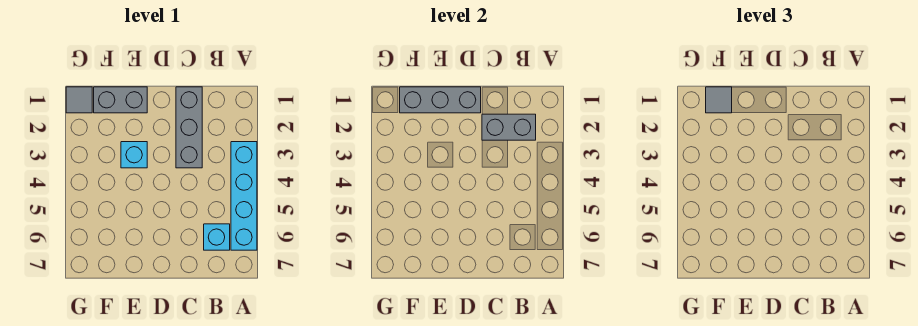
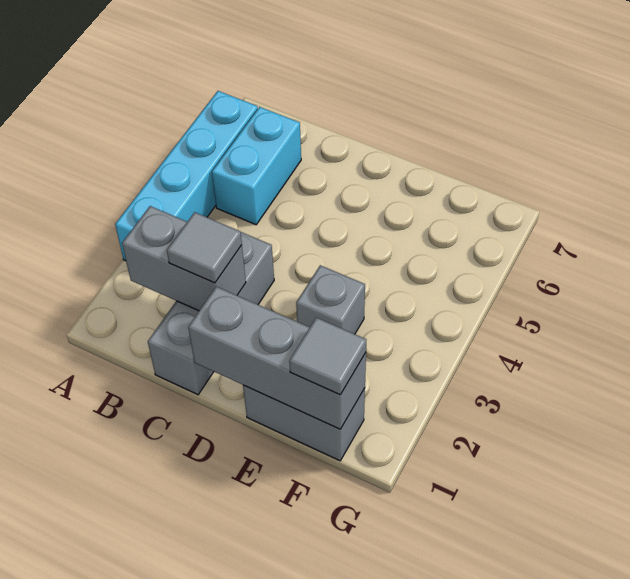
cyan 1x1 brick [204,224,230,250] -> cyan 1x2 brick [212,107,301,225]
cyan 1x1 brick [121,142,147,168] -> grey 1x1 brick [296,265,365,334]
grey 1x1 tile [66,87,92,113] -> grey 1x1 tile moved to [167,212,242,283]

